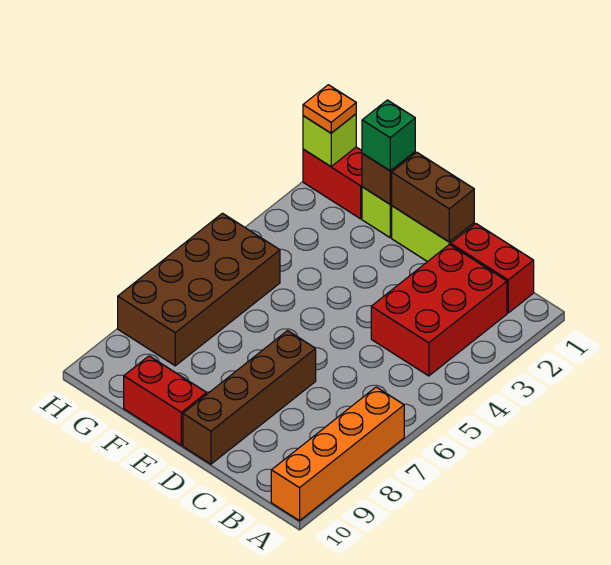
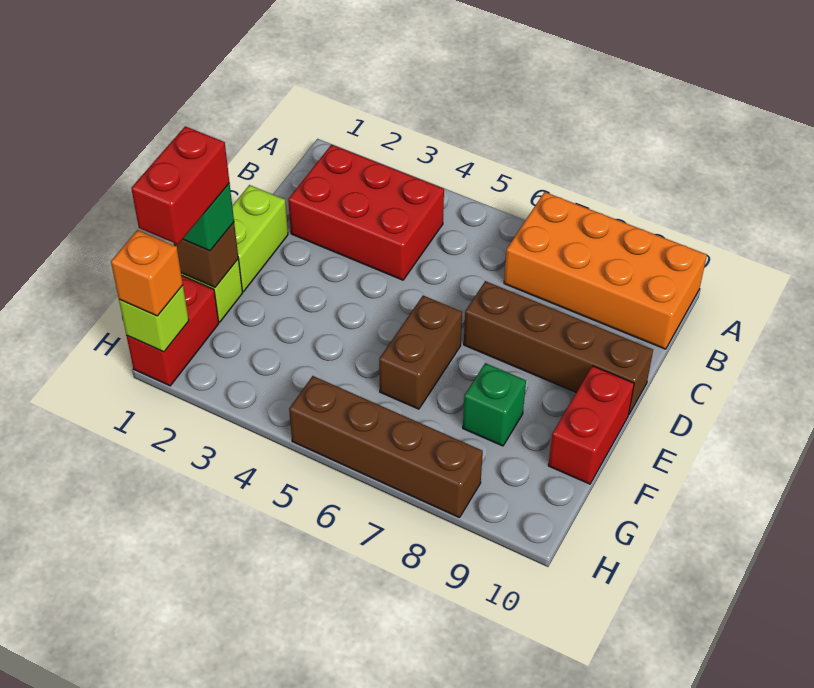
orange 1x4 brick [271,387,404,521] -> orange 2x4 brick [504,192,707,349]
red 1x2 brick [451,224,534,313] -> red 1x2 brick moved to [131,126,229,245]
brown 1x2 brick [391,152,474,242] -> brown 1x2 brick moved to [379,296,462,409]
none -> green 1x1 brick [463,363,526,446]
brown 2x4 brick [118,213,280,366] -> brown 1x4 brick [289,376,483,518]
orange 1x1 plate [303,85,356,133] -> orange 1x1 brick [111,230,183,316]

